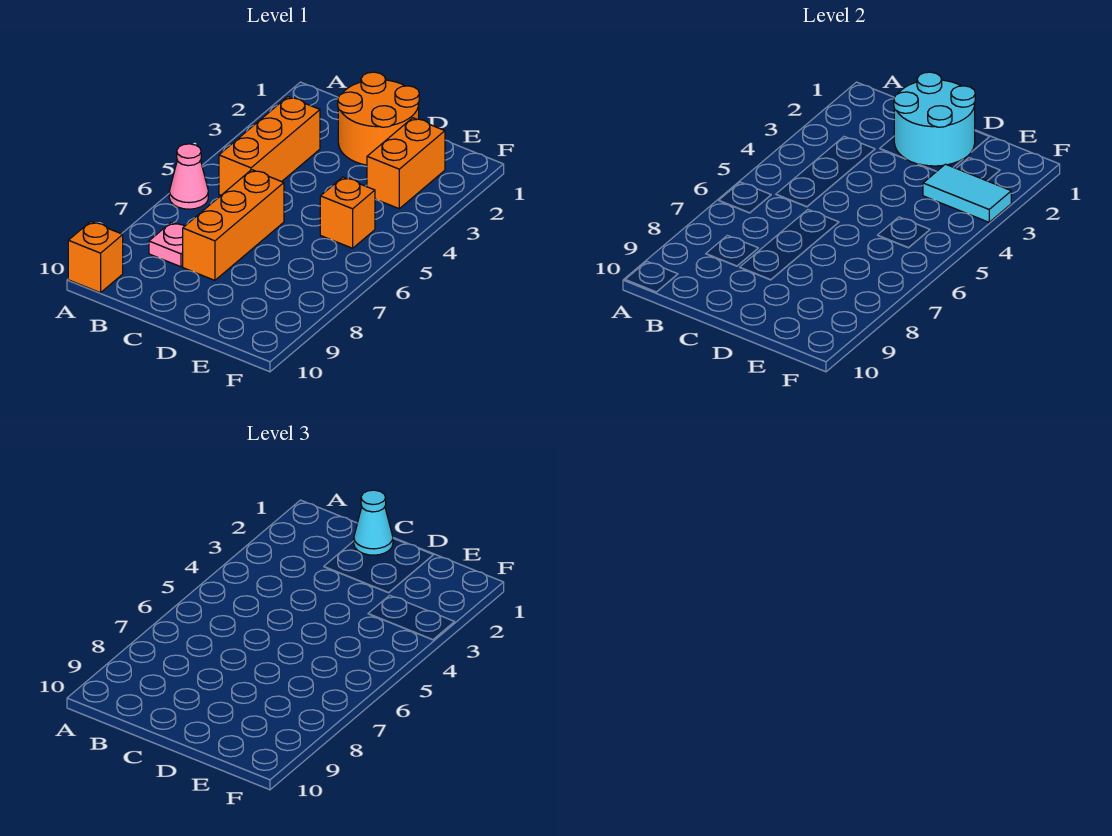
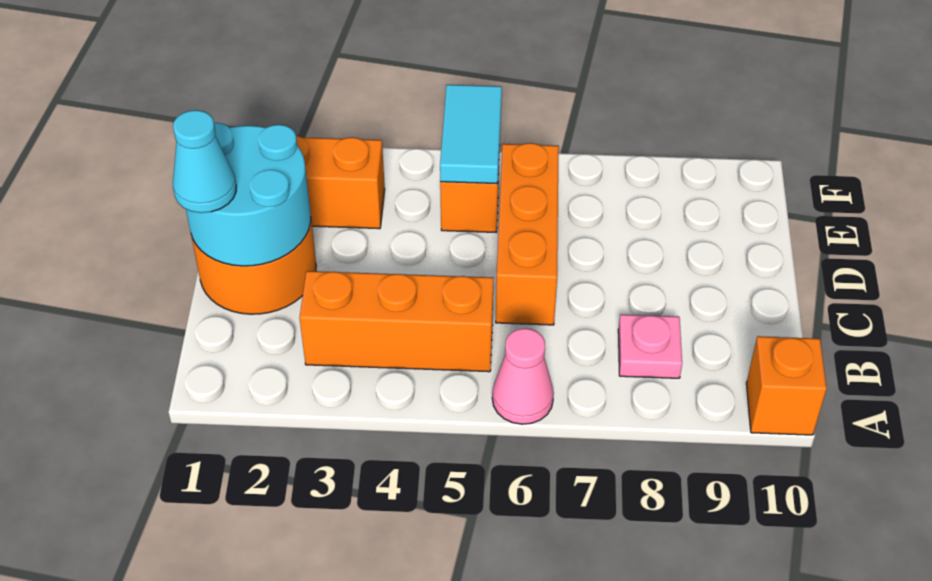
orange 1x3 brick [183,170,284,280] -> orange 1x3 brick turned to [496,143,559,325]
cyan 1x2 tile [923,164,1011,222] -> cyan 1x2 tile moved to [440,85,502,184]

